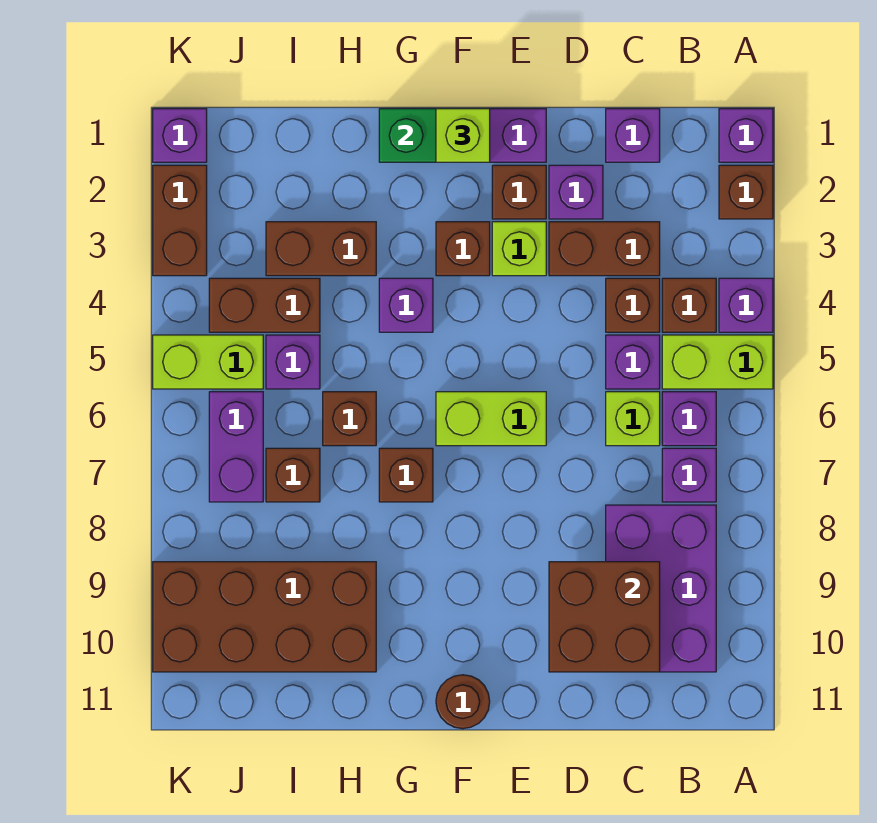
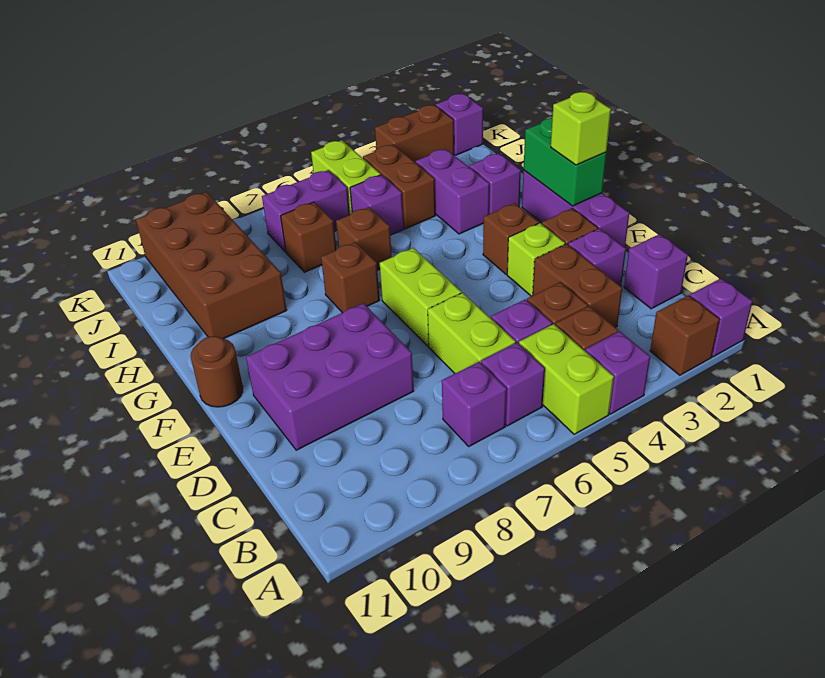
purple 2x3 brick [606,505,716,672] -> purple 2x3 brick moved to [246,303,414,450]
lime 1x1 brick [606,392,660,446] -> lime 1x2 brick [428,293,516,373]
brown 2x2 brick [549,562,660,672] -> none
purple 1x1 brick [379,278,433,332] -> purple 1x1 brick moved to [469,153,521,214]
brown 1x2 brick [266,222,376,276] -> purple 1x2 brick [416,149,489,234]

